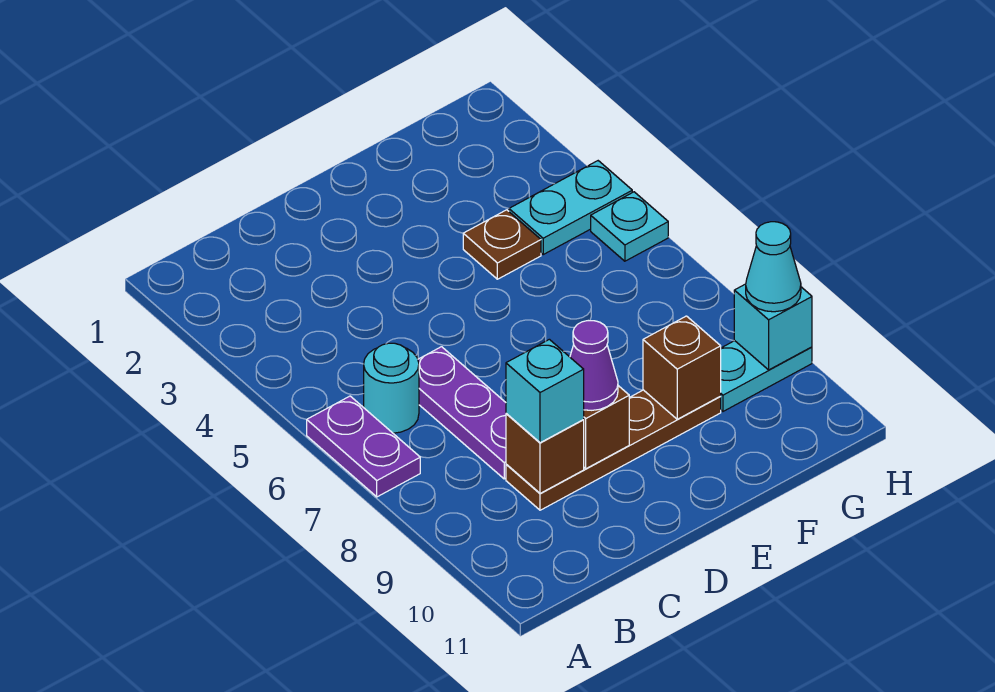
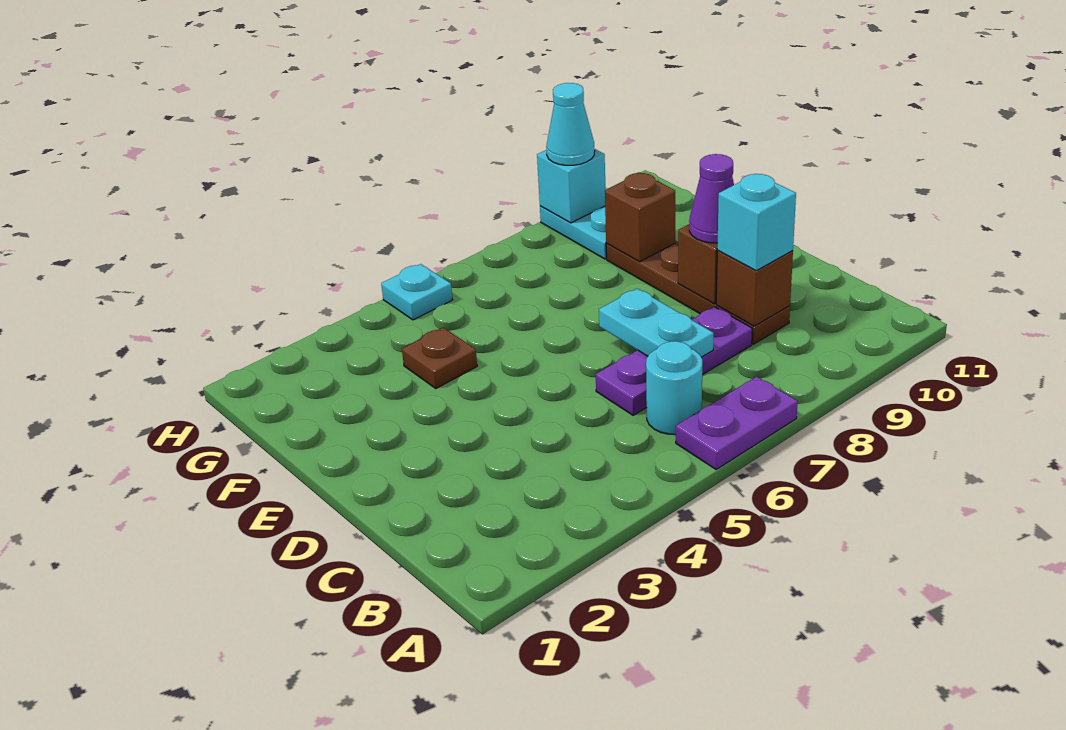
cyan 1x2 plate [509,161,632,254] -> cyan 1x2 plate moved to [599,289,714,357]

